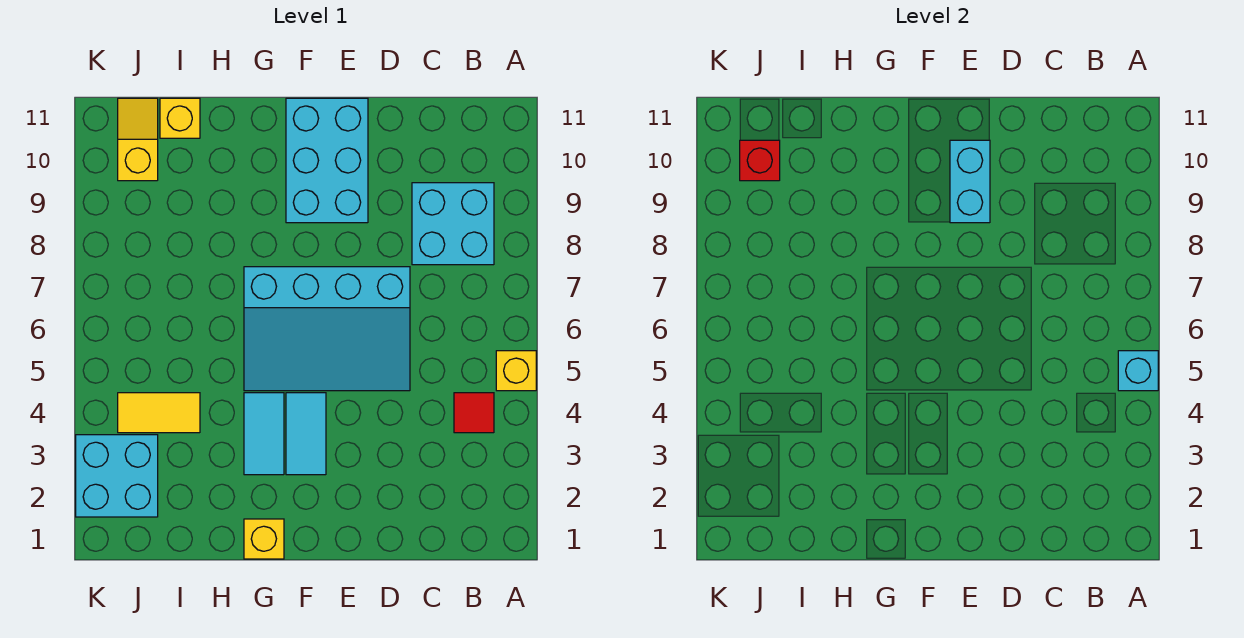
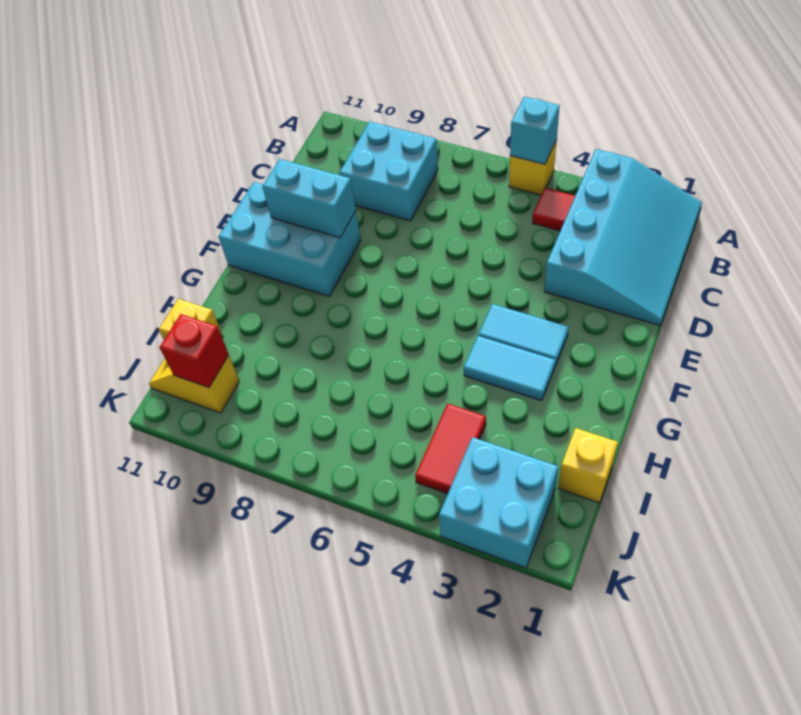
cyan 3x4 slope [244,267,410,391] -> cyan 3x4 slope moved to [544,149,702,325]
yellow 1x1 brick [244,519,284,559] -> yellow 1x1 brick moved to [558,428,618,503]
yellow 1x2 tile [118,393,200,433] -> red 1x2 tile [415,404,486,494]

